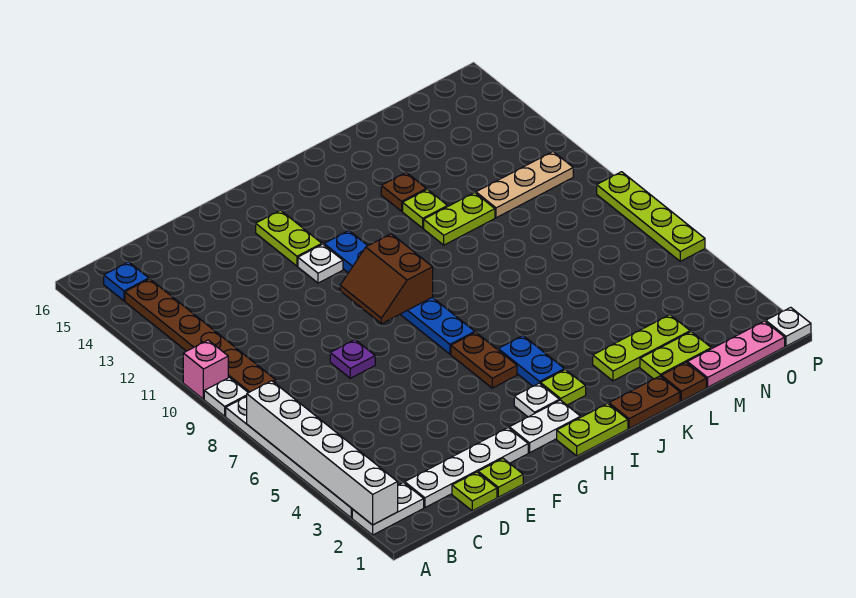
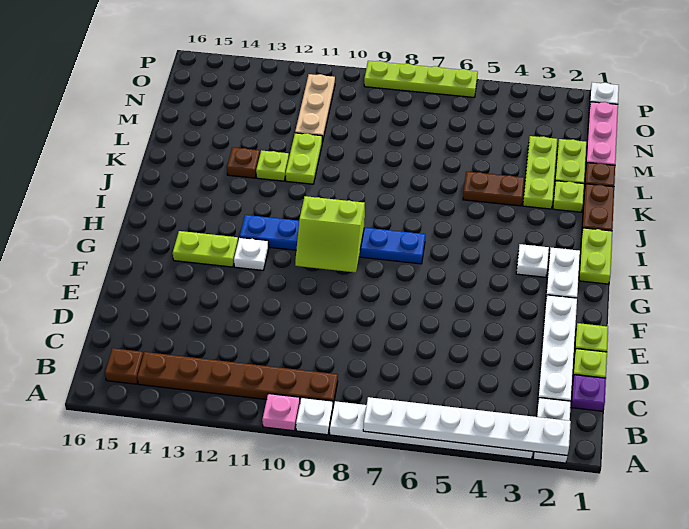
white 1x6 brick [247,381,398,525] -> white 1x6 plate [363,397,571,455]
pink 1x1 brick [183,340,228,399] -> pink 1x1 plate [262,394,300,431]
blue 1x1 plate [104,262,149,301] -> brown 1x1 plate [105,348,143,384]
purple 1x1 plate [330,340,375,378] -> purple 1x1 plate moved to [571,375,606,411]
brown 2x2 slope [340,234,433,324] -> lime 2x2 slope [295,196,365,273]
brown 1x2 plate [451,332,517,388] -> brown 1x2 plate moved to [463,172,524,206]
lime 1x1 plate [541,369,586,405] -> lime 1x1 plate moved to [553,181,584,212]
blue 1x2 plate [498,336,564,386] -> none

